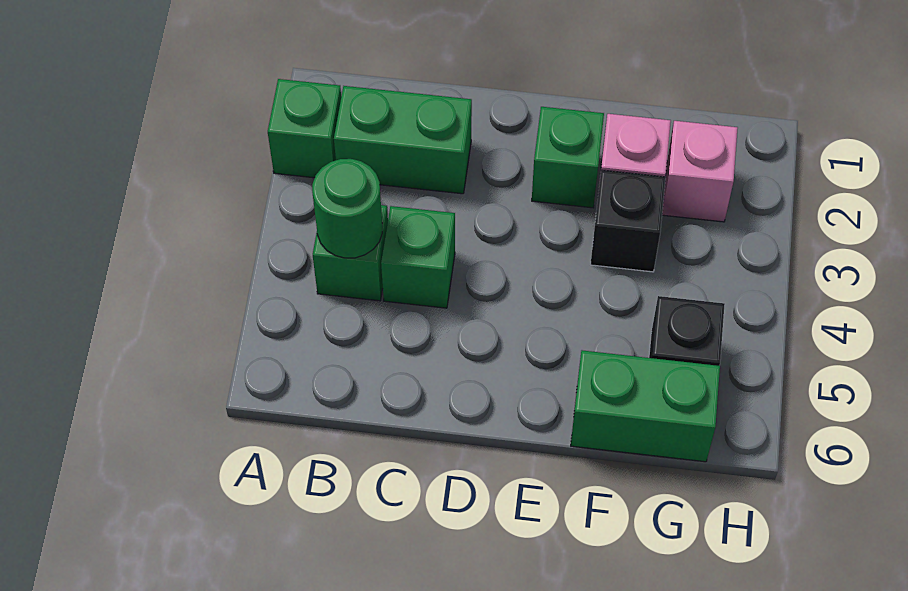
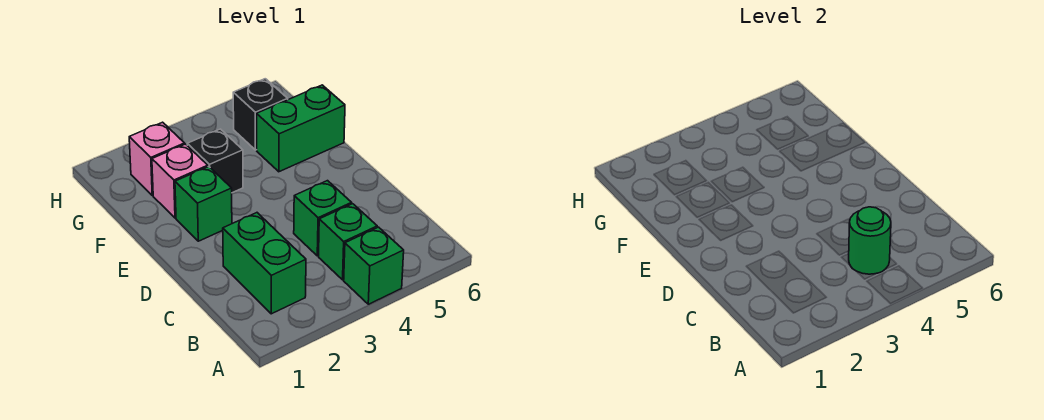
green 1x1 brick [268,79,341,178] -> green 1x1 brick moved to [344,227,404,304]
green 1x2 brick [571,350,720,462] -> green 1x2 brick turned to [257,85,345,172]

